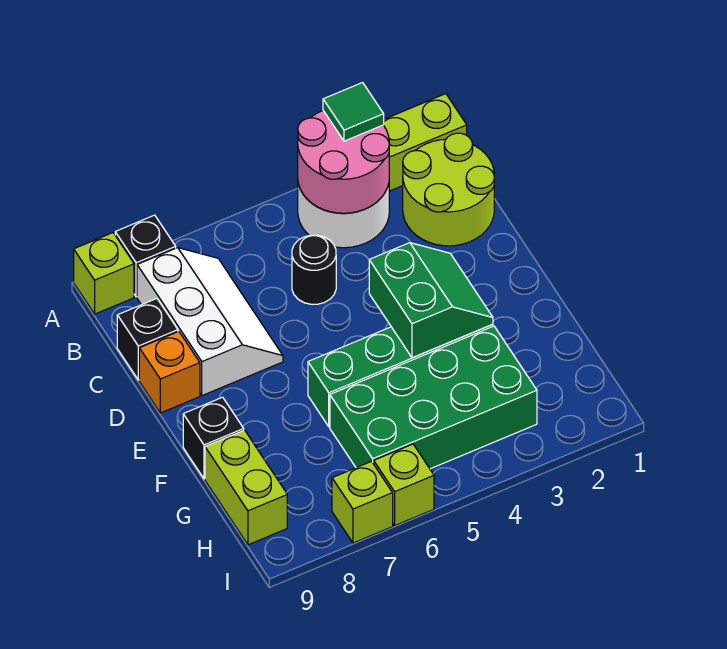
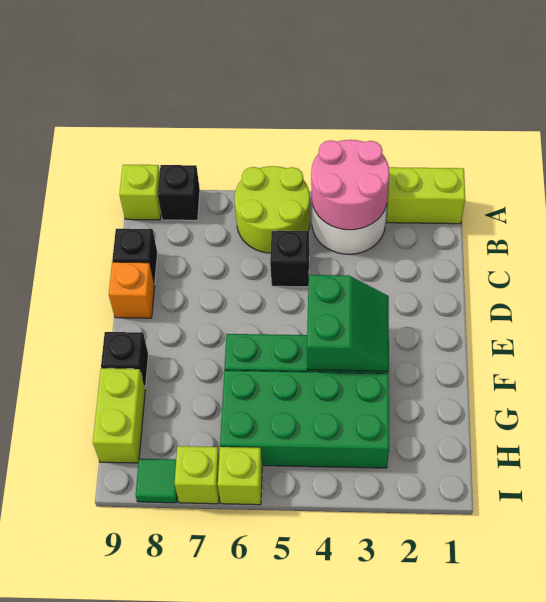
green 1x1 tile [323,83,384,141] -> green 1x1 tile moved to [136,459,178,503]
lime 2x2 round brick [403,133,494,246] -> lime 2x2 round brick moved to [234,166,310,253]
white 2x3 slope [137,248,283,396] -> none
black 1x1 round brick [292,235,336,304] -> black 1x1 brick [270,231,309,287]

